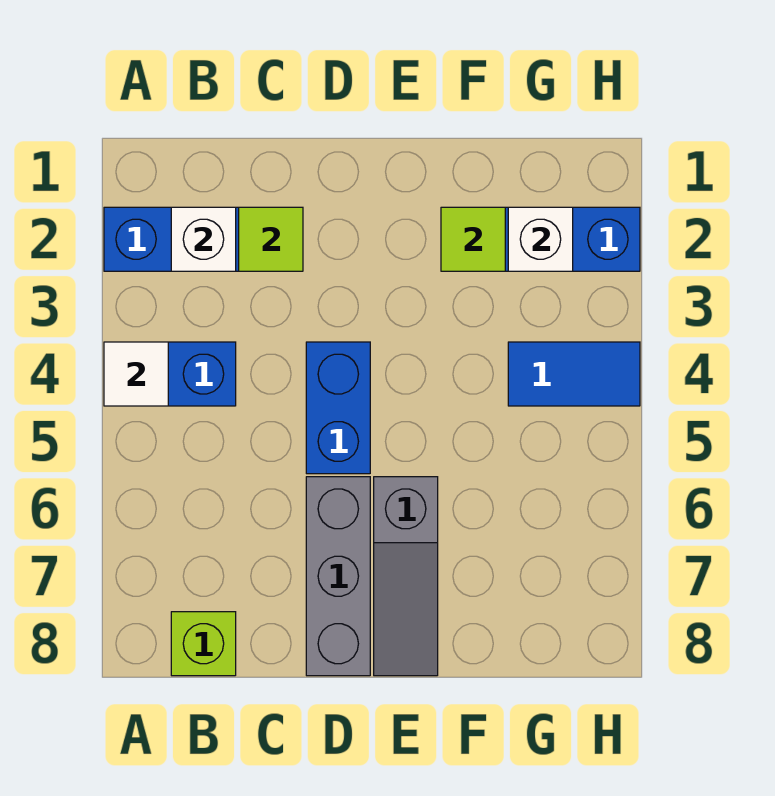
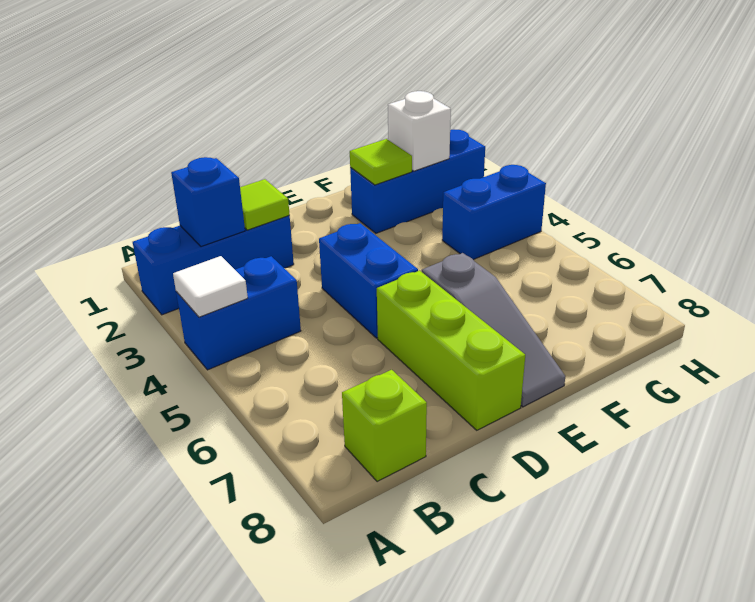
white 1x1 brick [171,207,236,271] -> blue 1x1 brick [171,157,245,247]
grey 1x3 brick [306,477,370,676] -> lime 1x3 brick [377,271,525,430]
blue 1x2 tile [508,342,640,406] -> blue 1x2 brick [442,165,546,260]

